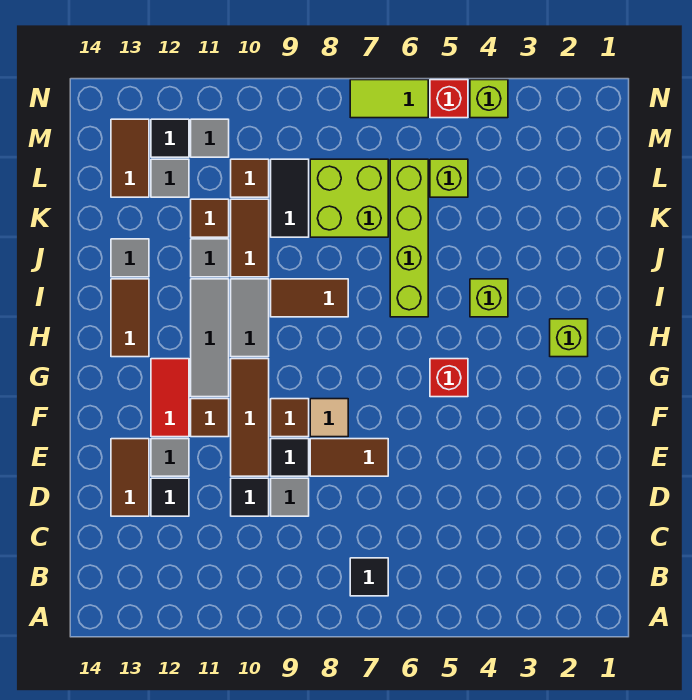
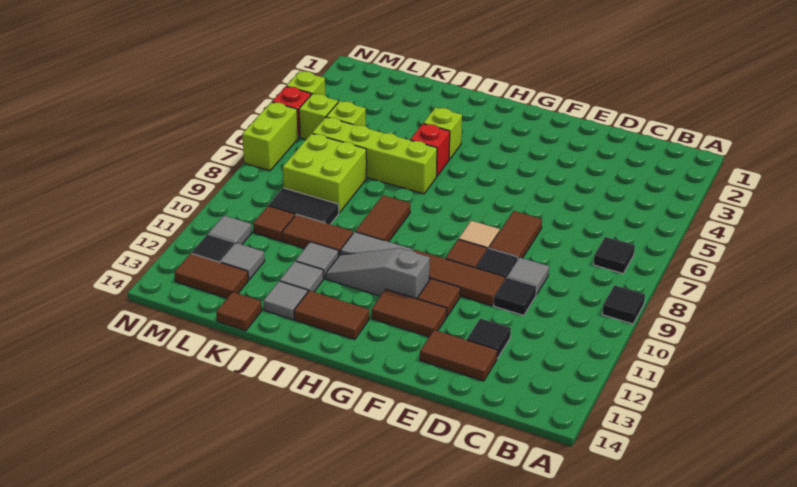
none -> black 1x1 tile [602,285,645,324]
grey 1x1 tile [151,439,189,476] -> grey 1x1 tile moved to [280,261,324,292]
red 1x2 tile [151,359,189,437] -> brown 1x2 tile [371,289,447,337]
red 1x1 brick [430,359,468,397] -> red 1x1 brick moved to [410,124,450,177]
grey 1x3 tile [191,279,229,397] -> grey 1x3 slope [326,248,430,299]
lime 1x1 brick [550,319,588,357] -> lime 1x1 brick moved to [299,94,338,140]
brown 1x1 tile [191,199,229,237] -> brown 1x1 tile moved to [216,292,262,331]
lime 1x2 tile [350,80,428,118] -> lime 1x2 brick [242,102,298,171]

